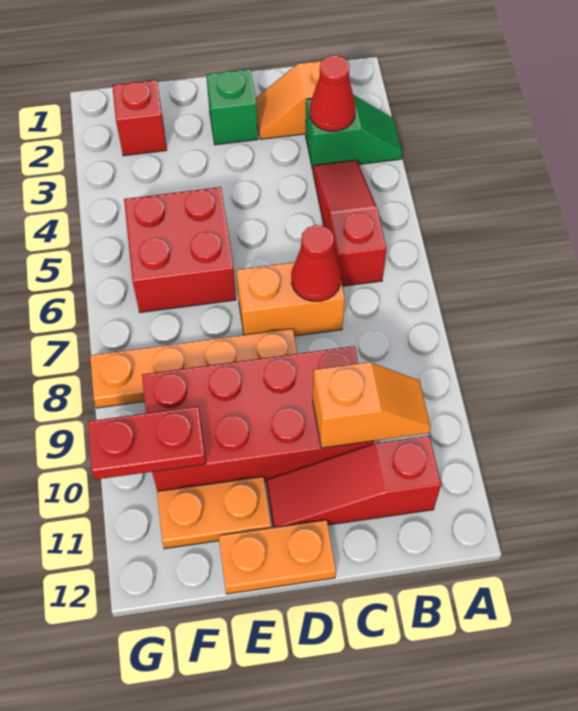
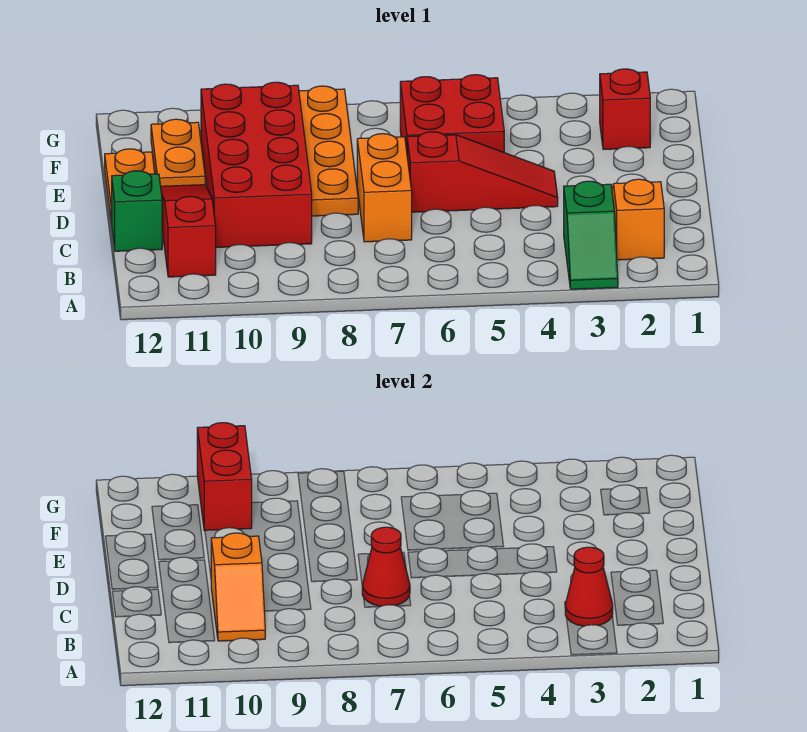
red 1x3 slope [313,160,387,286] -> red 1x3 slope moved to [407,132,558,212]
green 1x1 brick [206,69,258,145] -> green 1x1 brick moved to [111,171,162,251]
red 1x2 plate [88,406,206,480] -> red 1x2 brick [197,423,252,531]

